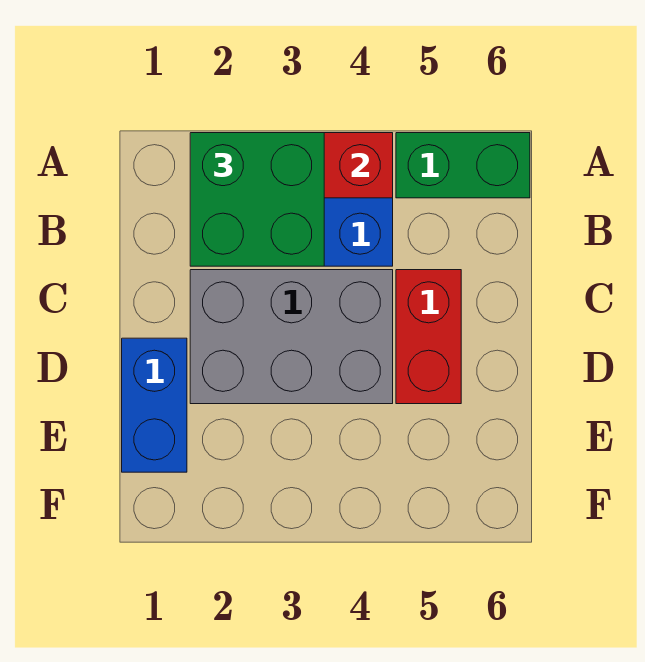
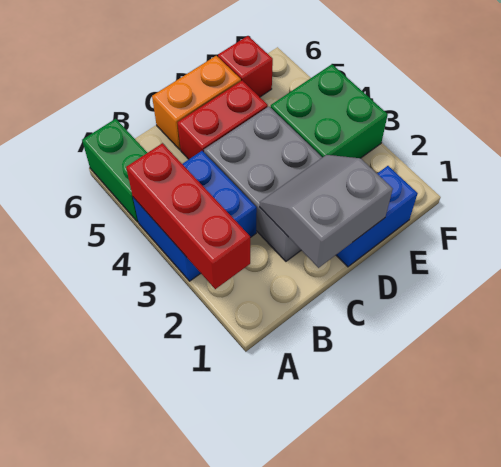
green 2x2 brick [190,133,324,266] -> green 2x2 brick moved to [270,64,388,158]
none -> grey 2x2 slope [260,155,393,268]
none -> orange 1x2 brick [152,56,241,150]
none -> red 1x1 brick [218,36,273,97]

